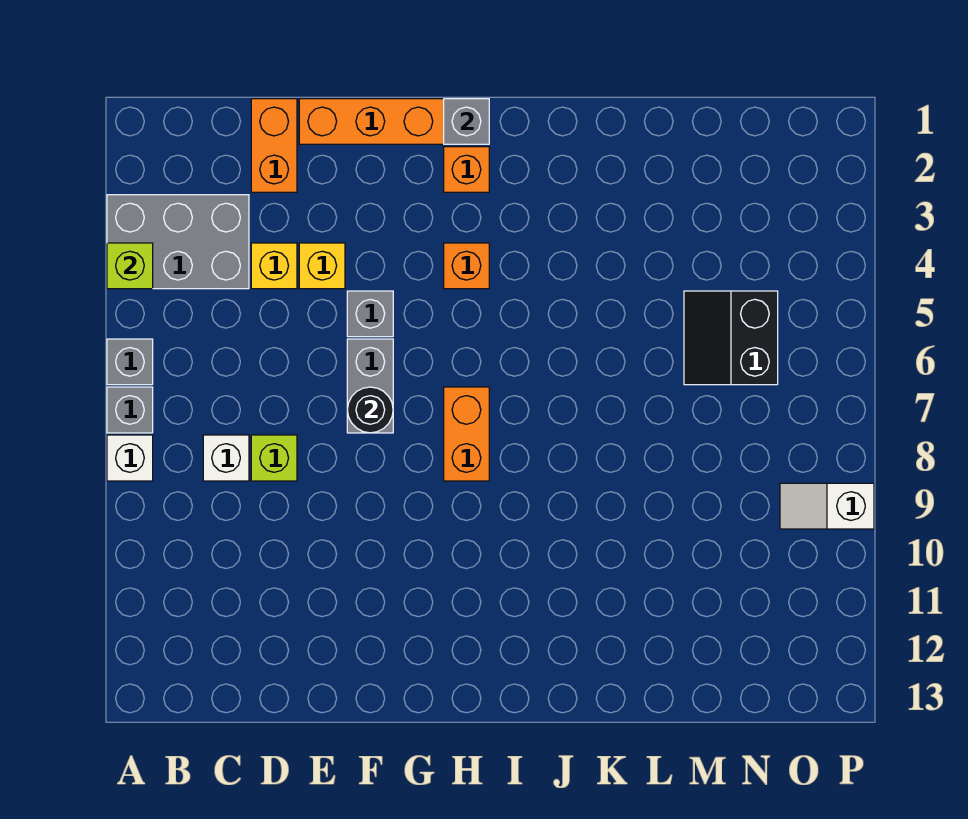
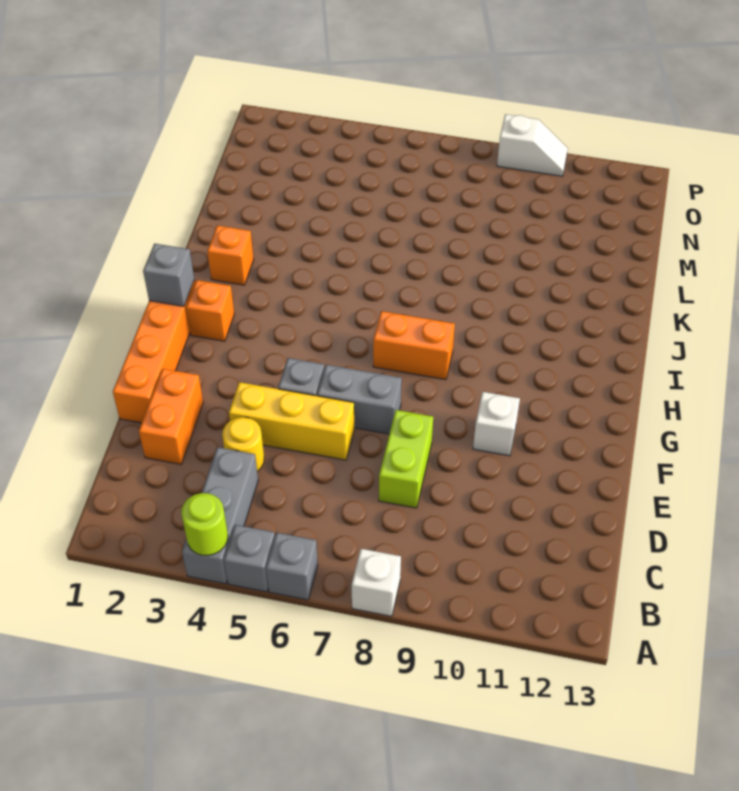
grey 2x3 brick [107,195,249,289] -> grey 1x3 brick [182,447,258,584]
lime 1x1 brick [107,243,153,289] -> lime 1x1 round brick [181,493,228,556]
grey 1x1 brick [107,387,153,433] -> grey 1x1 brick moved to [224,525,275,592]
white 1x1 brick [203,435,249,481] -> white 1x1 brick moved to [473,392,520,456]
orange 1x2 brick [251,99,297,192] -> orange 1x2 brick turned to [139,369,203,464]
yellow 1x1 brick [251,243,297,289] -> yellow 1x1 round brick [222,417,264,472]
lime 1x1 brick [251,435,297,481] -> lime 1x2 brick [379,410,433,508]
yellow 1x1 brick [299,243,345,289] -> yellow 1x3 brick [229,382,355,460]
black 1x1 round brick [347,387,393,433] -> none
orange 1x1 brick [444,243,489,289] -> orange 1x1 brick moved to [207,225,254,285]
black 2x2 slope [684,291,778,385] -> none
white 1x2 slope [780,483,874,529] -> white 1x2 slope turned to [497,114,568,176]

